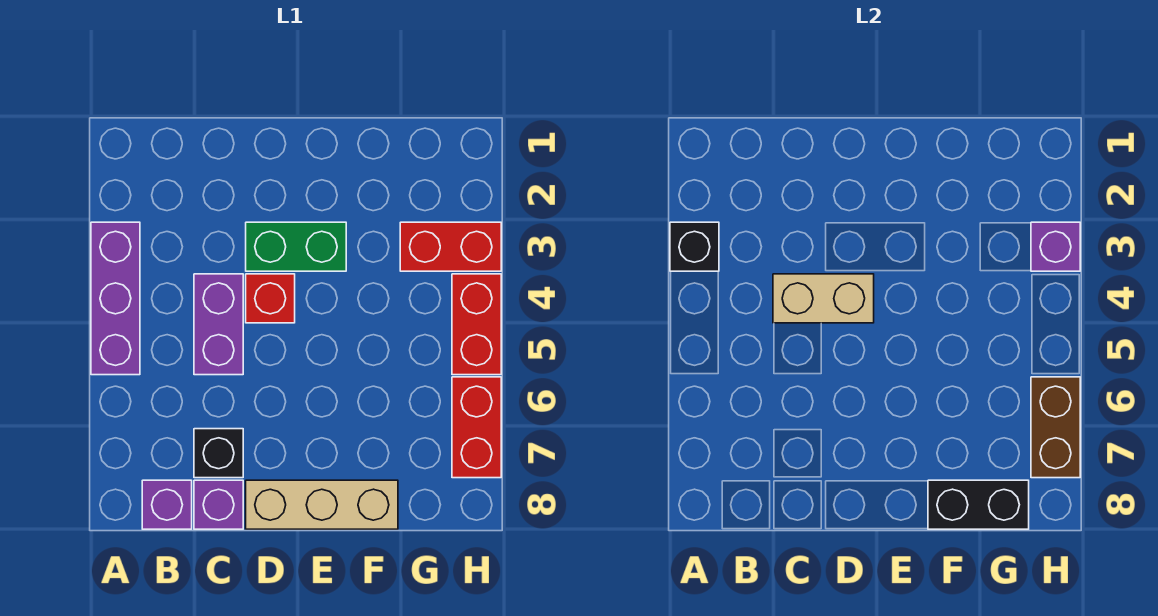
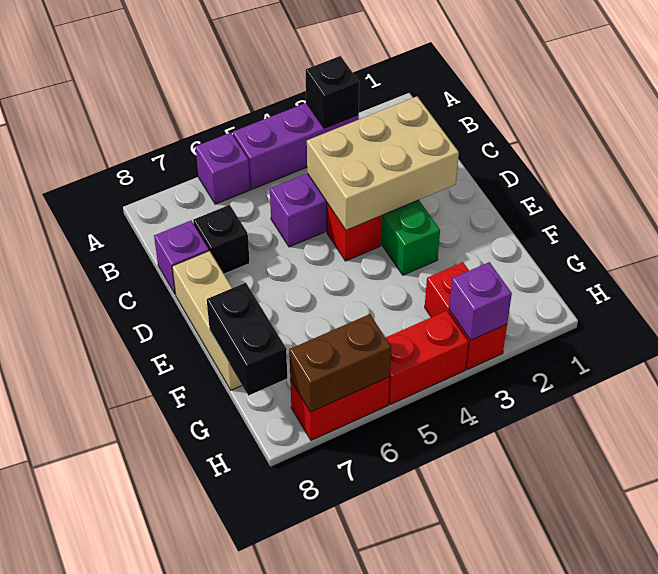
purple 1x1 brick [142,480,192,529] -> purple 1x1 brick moved to [196,133,250,204]
tan 1x2 brick [773,274,874,323] -> tan 2x3 brick [307,96,459,230]

